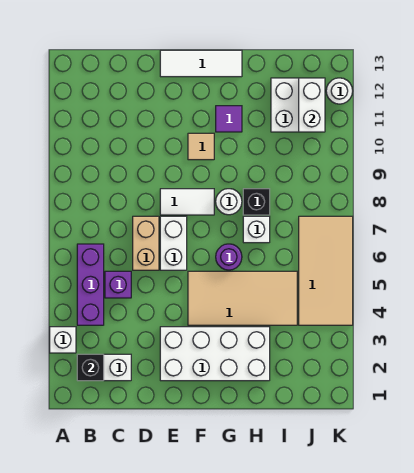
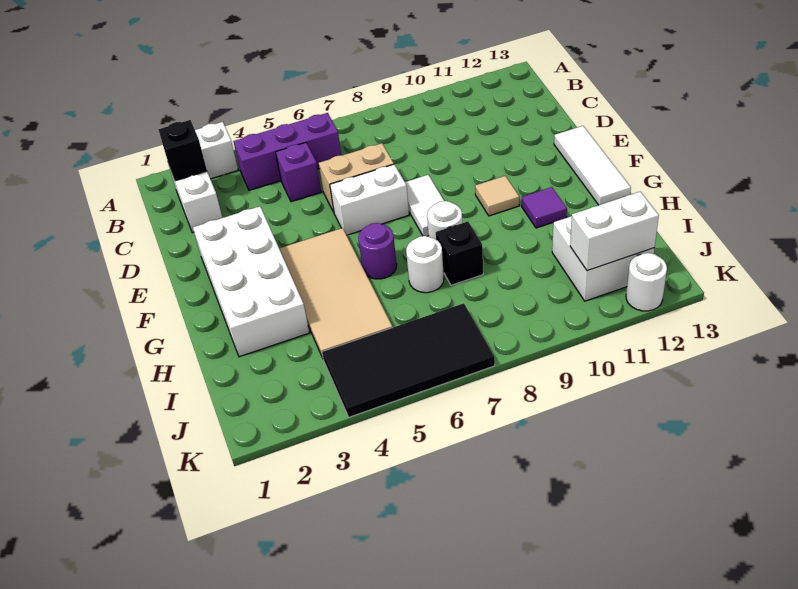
white 1x1 brick [243,216,270,243] -> white 1x1 round brick [406,236,444,293]
tan 2x4 tile [299,216,353,325] -> black 2x4 tile [322,303,495,417]

